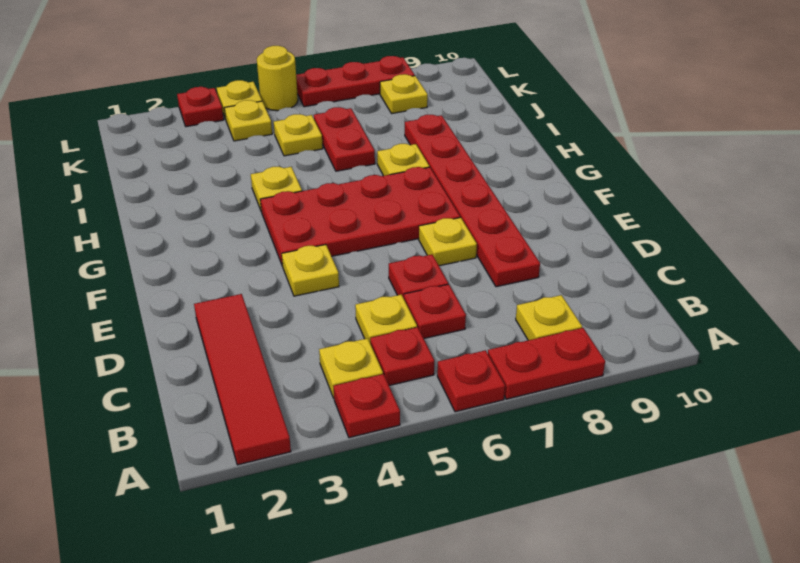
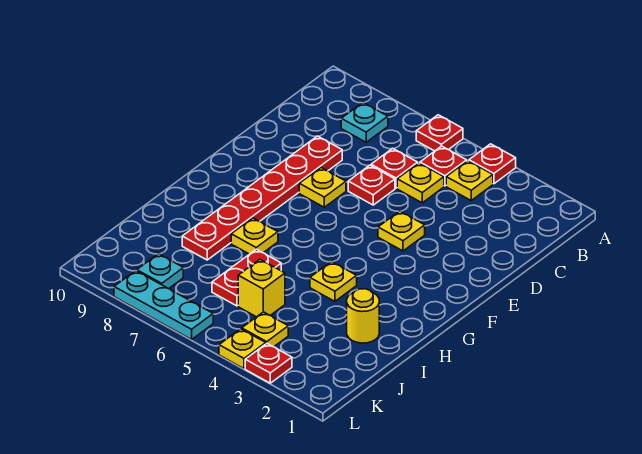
red 1x4 tile [194,294,291,465] -> none
red 1x2 plate [488,328,605,399] -> none
yellow 1x1 plate [516,295,582,340] -> cyan 1x1 plate [341,103,388,142]
red 2x4 plate [260,167,460,266] -> none
yellow 1x1 plate [274,114,323,156] -> yellow 1x1 brick [238,260,285,317]
yellow 1x1 plate [380,74,428,114] -> cyan 1x1 plate [137,254,183,289]
yellow 1x1 round brick [257,46,298,111] -> yellow 1x1 round brick moved to [347,289,379,343]
red 1x3 plate [296,56,415,107] -> cyan 1x3 plate [114,271,213,340]

